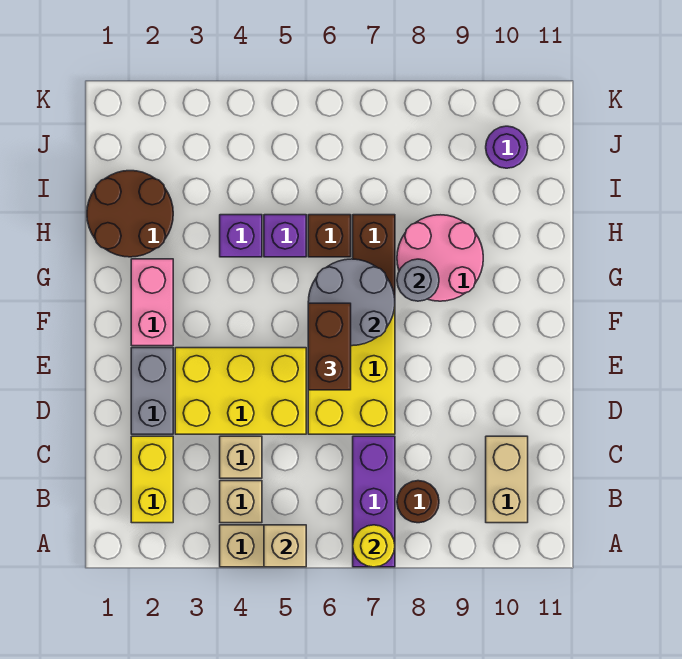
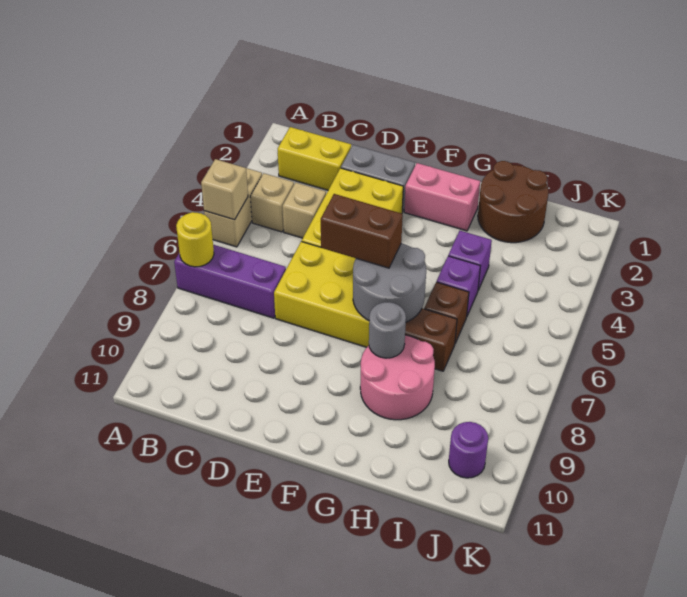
brown 1x1 round brick [397,481,439,523] -> none
tan 1x2 brick [486,436,528,523] -> none

